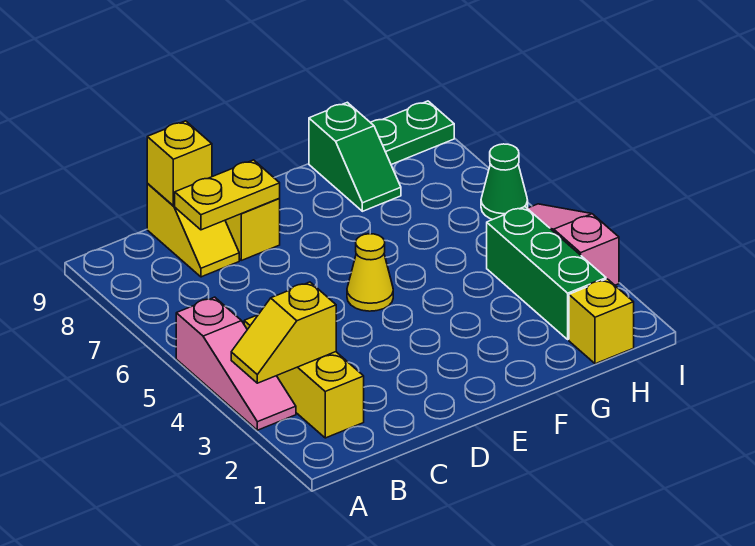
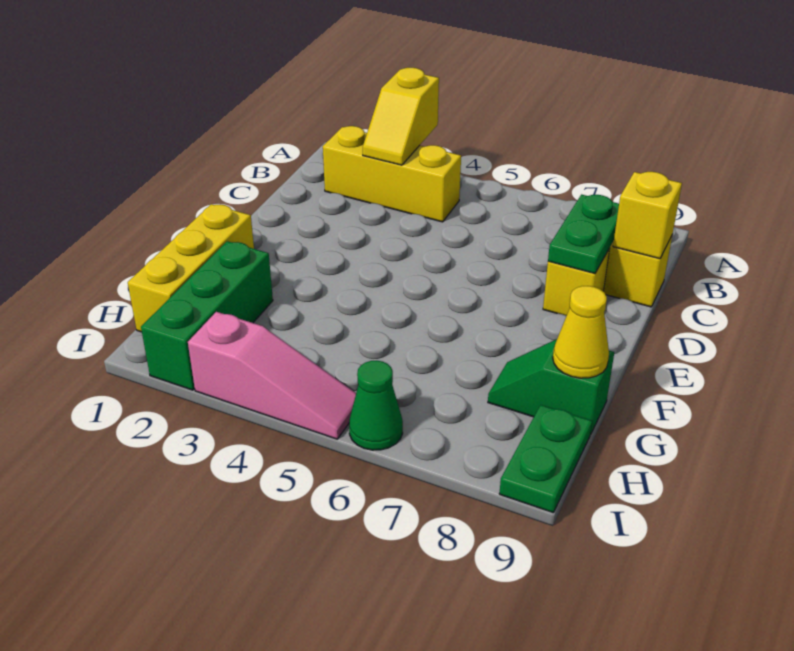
pink 1x3 slope [176,297,296,430] -> none
yellow 1x2 slope [231,282,336,383] -> yellow 1x2 slope turned to [363,68,439,165]
yellow 1x2 plate [175,160,280,230] -> green 1x2 plate [548,195,619,274]
yellow 1x1 cone [347,234,393,311] -> yellow 1x1 cone moved to [553,286,609,378]
yellow 1x1 brick [569,279,634,364] -> yellow 1x3 brick [128,204,254,332]
green 1x3 brick [487,207,606,339] -> green 1x3 brick turned to [141,241,273,390]

